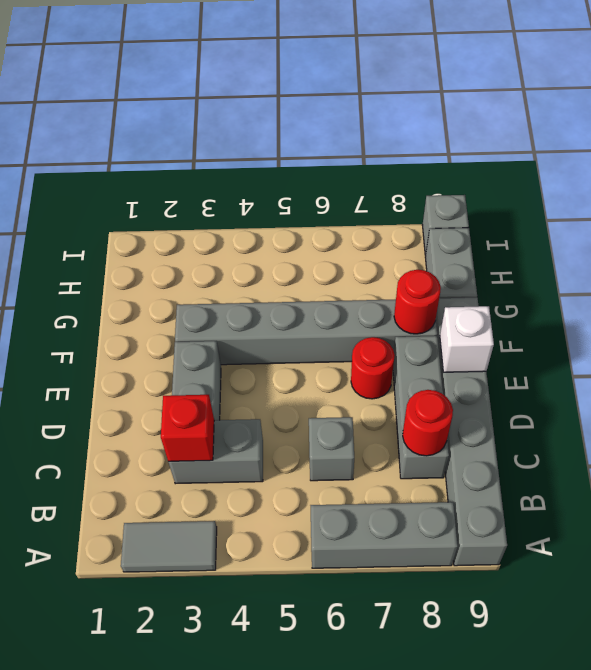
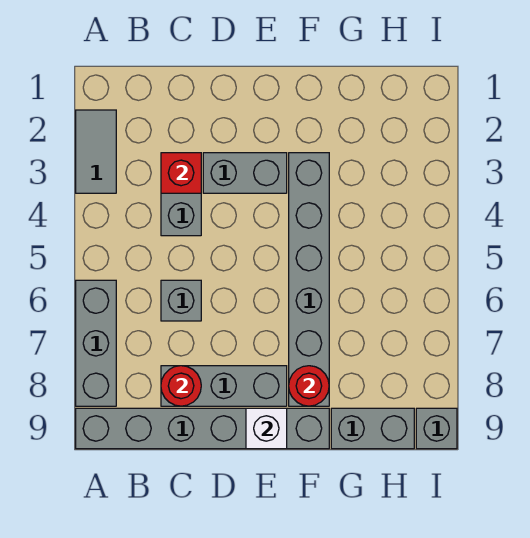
red 1x1 round brick [351,337,395,399] -> none

